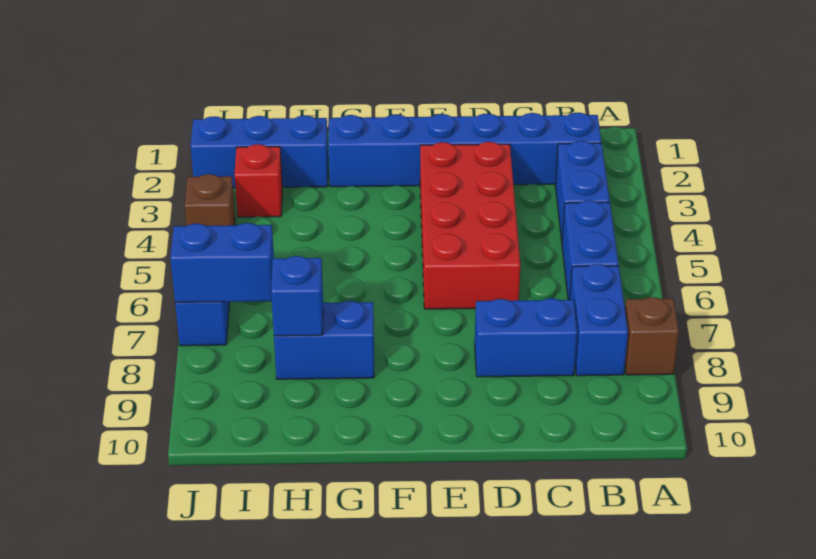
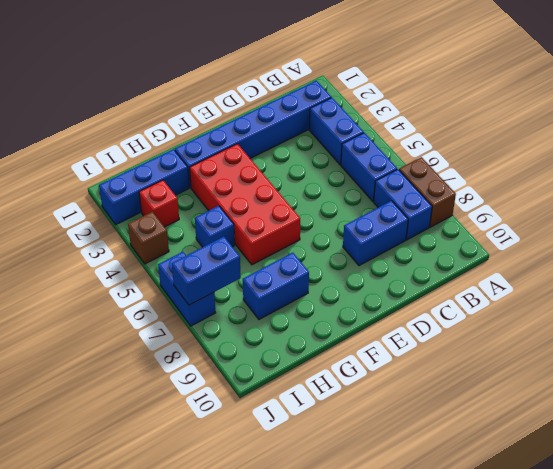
brown 1x1 brick [625,297,679,375] -> brown 1x2 brick [399,157,456,227]
red 2x4 brick [420,142,520,309] -> red 2x4 brick moved to [190,144,300,265]
blue 1x1 brick [271,256,323,336] -> blue 1x1 brick moved to [195,206,235,247]

